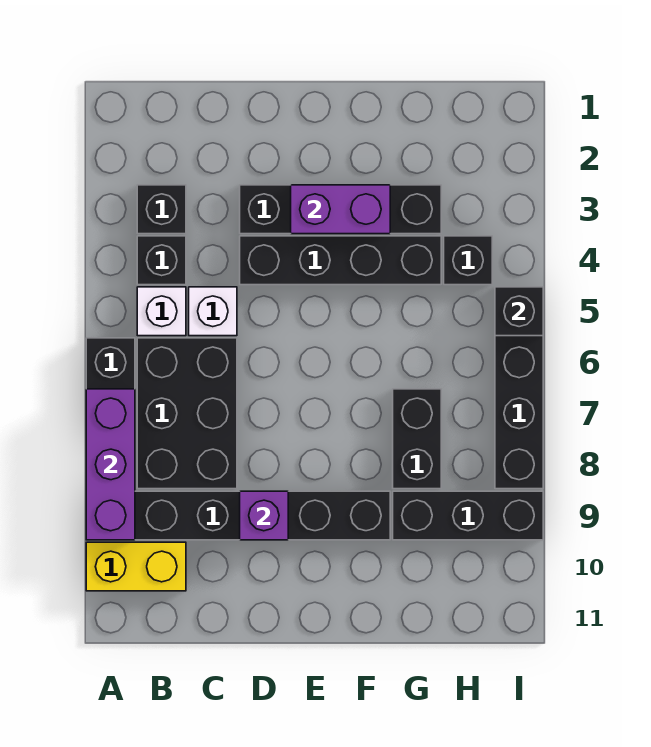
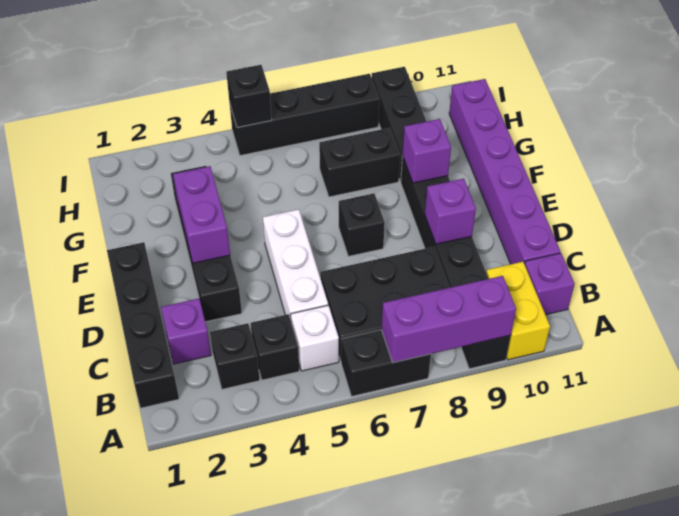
none -> purple 1x1 brick [525,253,575,315]
none -> purple 1x1 brick [161,299,211,364]
white 1x1 brick [189,287,237,336] -> white 1x3 brick [263,209,328,320]
none -> purple 1x6 brick [449,79,560,264]
black 1x4 brick [240,236,441,285] -> black 1x4 brick moved to [107,242,179,408]
none -> purple 1x1 brick [403,119,451,183]
black 1x1 brick [444,236,492,285] -> black 1x1 brick moved to [339,193,385,257]

